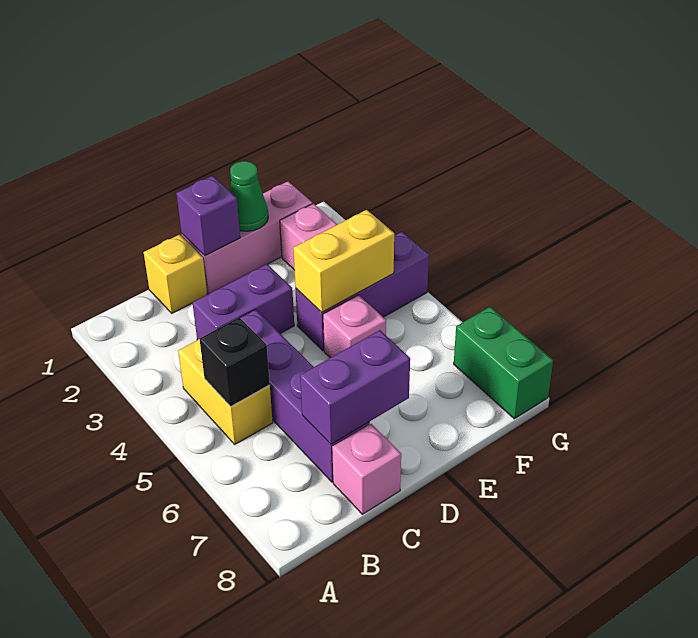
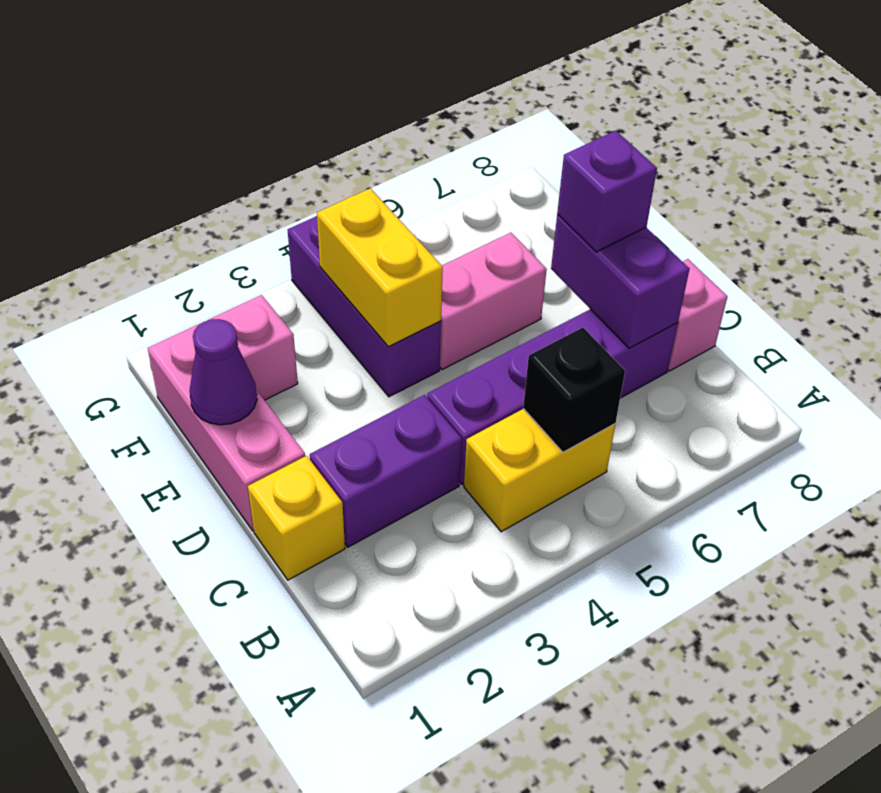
purple 1x2 brick [193,264,294,340] -> purple 1x2 brick turned to [310,395,462,547]
purple 1x1 brick [176,176,240,256] -> purple 1x1 brick moved to [557,131,657,252]
green 1x1 cone [230,161,268,231] -> purple 1x1 cone [190,319,257,425]
pink 1x1 brick [323,295,386,358] -> pink 1x2 brick [440,233,547,370]
green 1x2 brick [454,307,553,419] -> none

